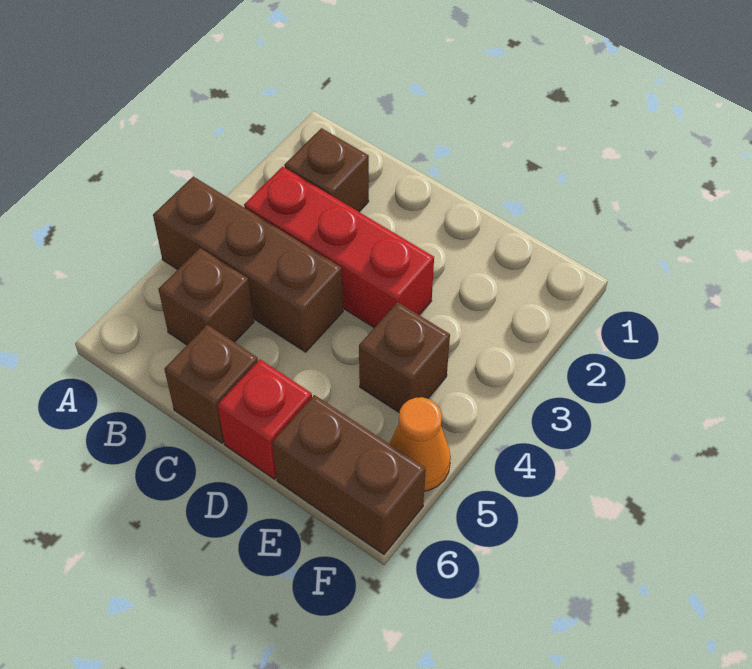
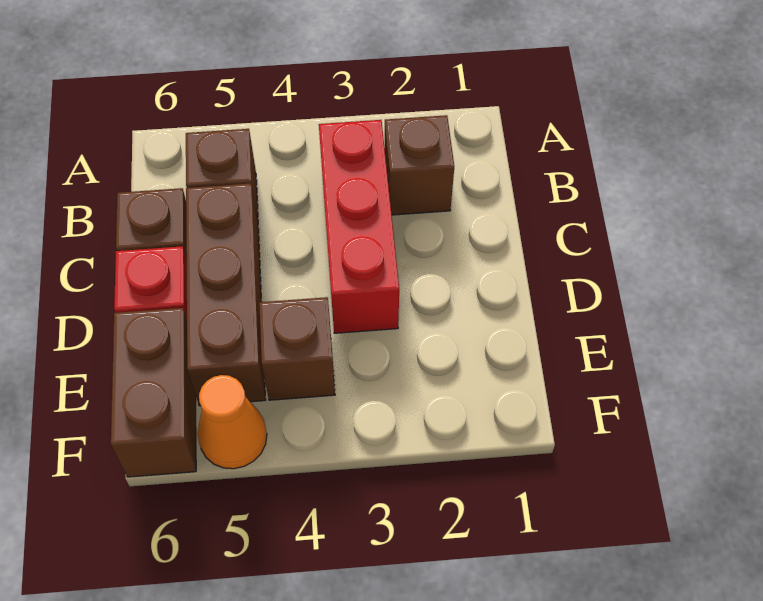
brown 1x3 brick [153,176,343,352] -> brown 1x3 brick moved to [186,184,266,406]

